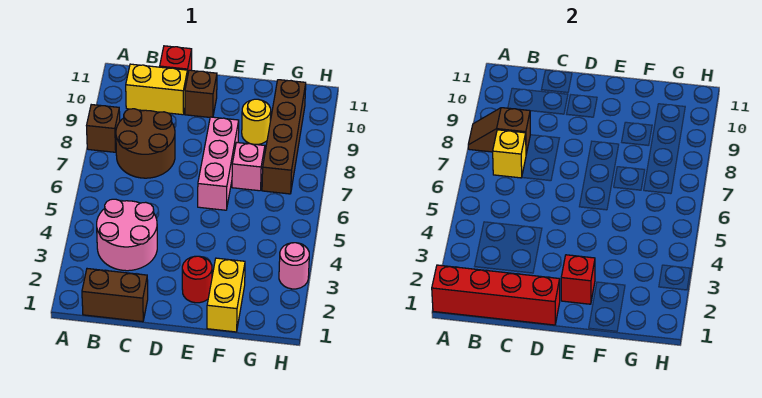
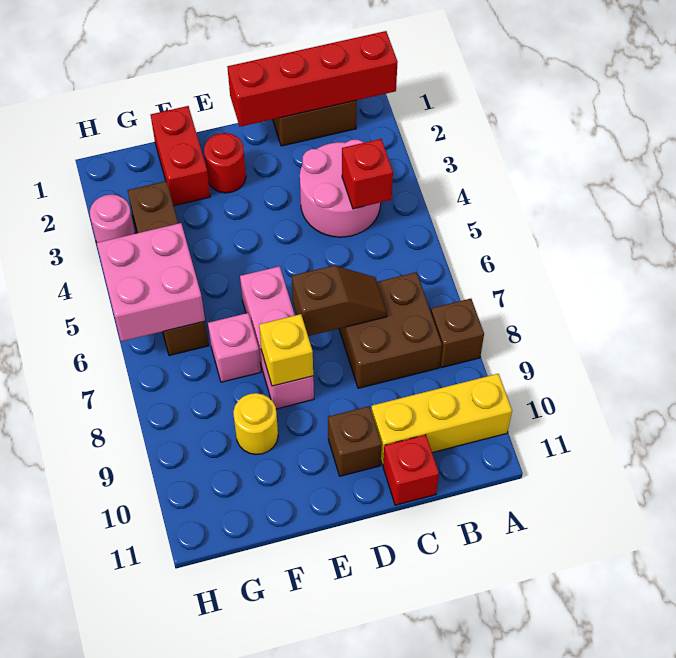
brown 1x2 slope [468,108,530,154] -> brown 1x2 slope moved to [292,266,387,336]
brown 2x2 round brick [116,109,175,178] -> brown 2x2 brick [339,272,442,388]
yellow 1x1 brick [493,130,526,178] -> yellow 1x1 brick moved to [259,314,313,386]
yellow 1x2 brick [126,64,187,115] -> yellow 1x3 brick [371,374,512,465]
red 1x1 brick [561,255,595,304] -> red 1x1 brick moved to [342,139,393,209]
yellow 1x2 brick [207,258,245,332] -> red 1x2 brick [151,106,210,206]
none -> pink 2x2 brick [97,223,205,341]
brown 1x4 brick [262,80,306,194] -> brown 1x4 brick moved to [127,181,209,356]

